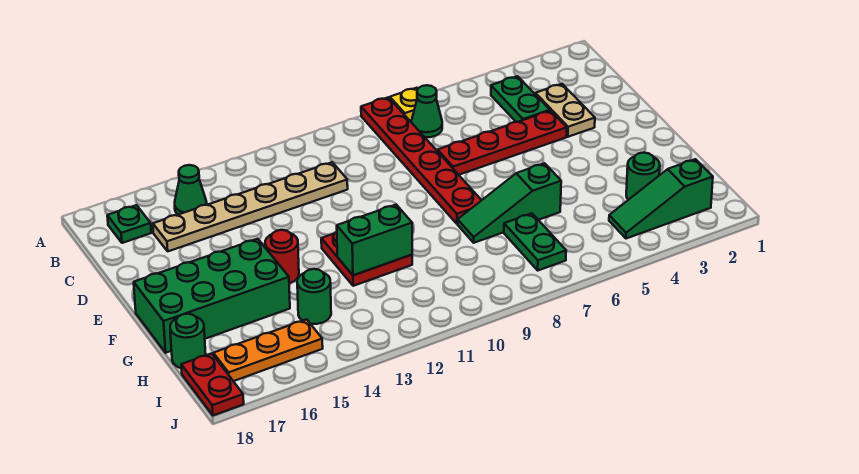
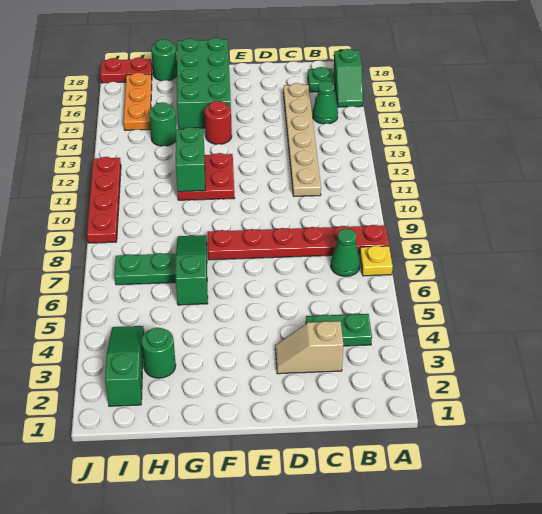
none -> green 1x2 slope [333,49,363,107]
tan 1x2 plate [535,84,595,137] -> tan 1x2 slope [275,321,343,374]
red 1x4 plate [438,111,567,175] -> red 1x4 plate moved to [87,157,121,243]

